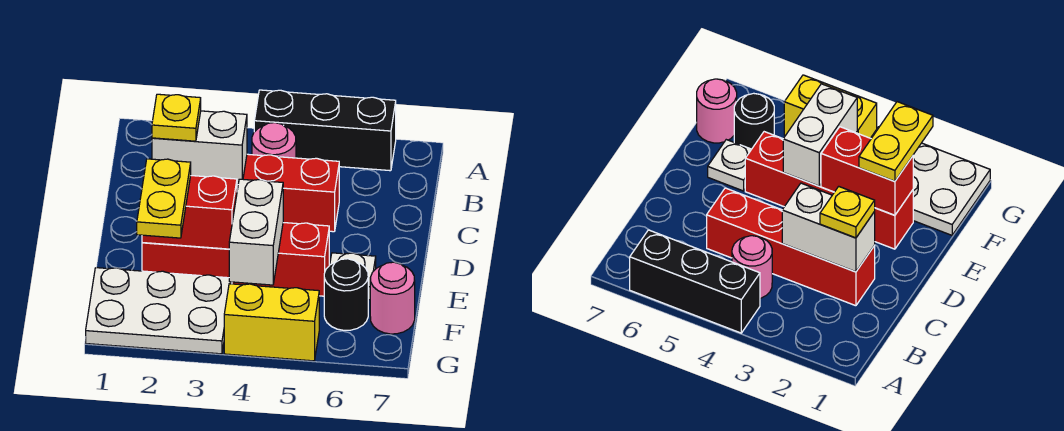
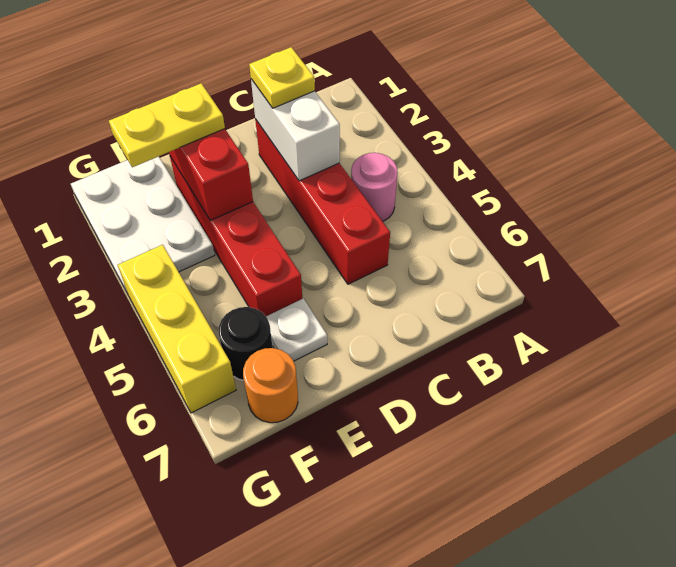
black 1x3 brick [254,90,396,171] -> none
white 1x2 brick [229,179,283,285] -> none
pink 1x1 round brick [370,262,415,334] -> orange 1x1 round brick [243,348,298,423]
yellow 1x2 brick [224,284,319,361] -> yellow 1x3 brick [118,245,236,413]

